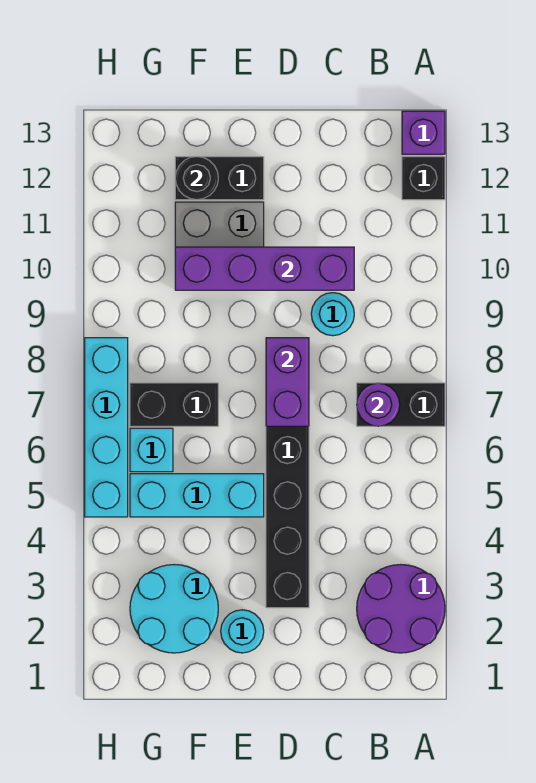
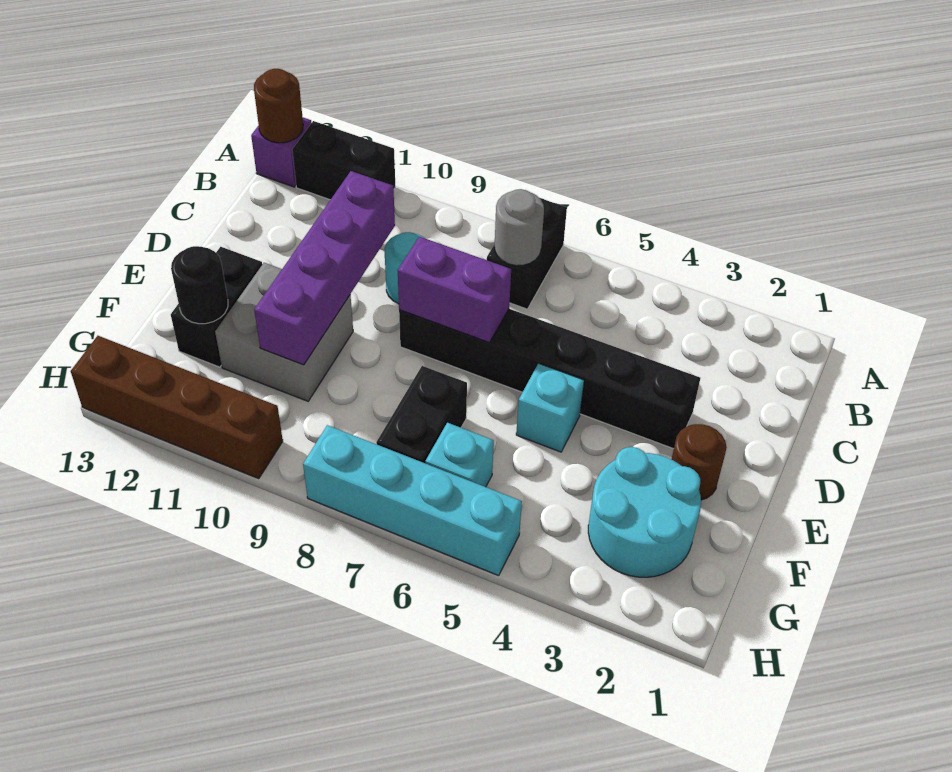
purple 2x2 round brick [357,565,445,653] -> none
black 1x1 brick [402,157,445,200] -> black 1x2 brick [292,121,395,200]
none -> brown 1x1 round brick [254,69,303,143]
purple 1x1 round brick [357,383,400,426] -> grey 1x1 round brick [495,189,544,266]
cyan 1x1 round brick [221,610,264,653] -> brown 1x1 round brick [672,424,727,500]
cyan 1x3 brick [130,474,264,517] -> cyan 1x1 brick [516,363,584,452]
none -> brown 1x4 brick [71,336,283,478]

